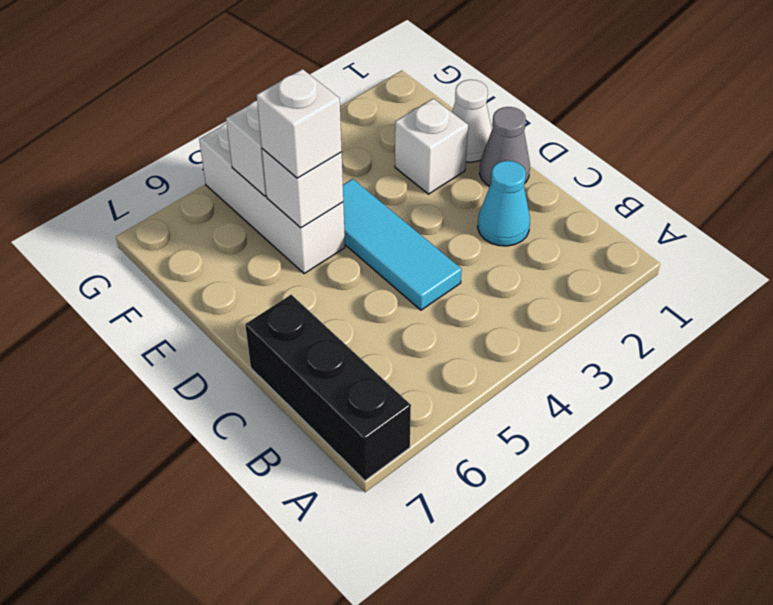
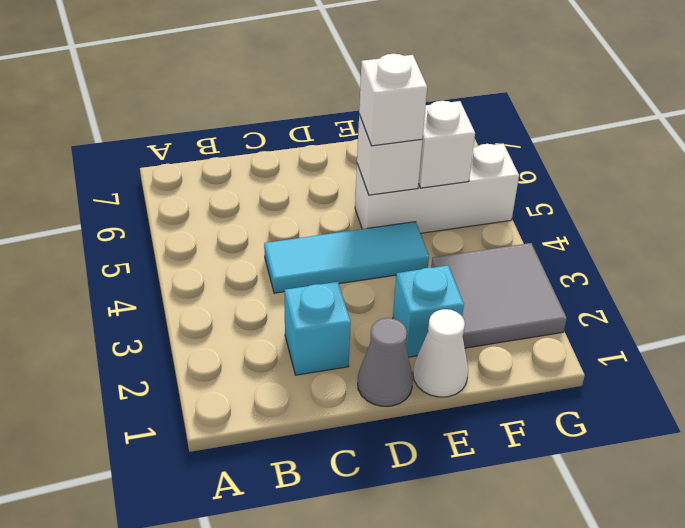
black 1x3 brick [245,295,411,481] -> none
cyan 1x1 cone [478,161,530,246] -> cyan 1x1 brick [285,282,351,375]
white 1x1 brick [395,99,468,194] -> cyan 1x1 brick [393,266,464,357]
none -> grey 2x2 tile [431,243,567,348]

